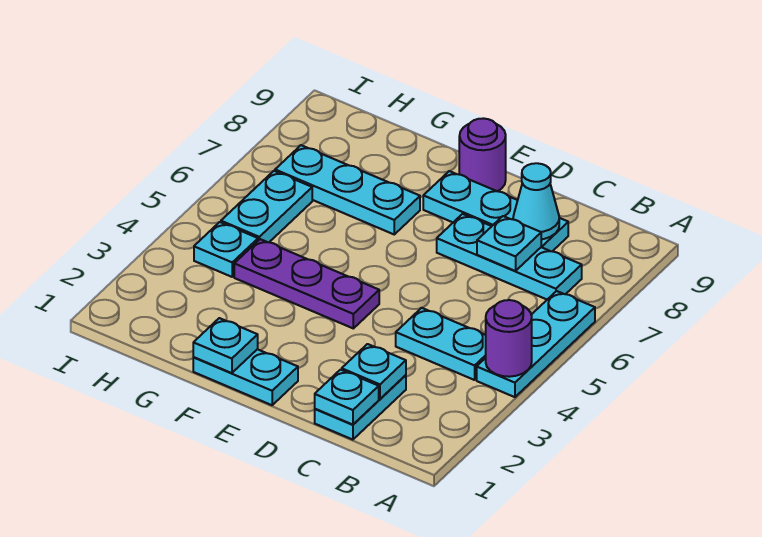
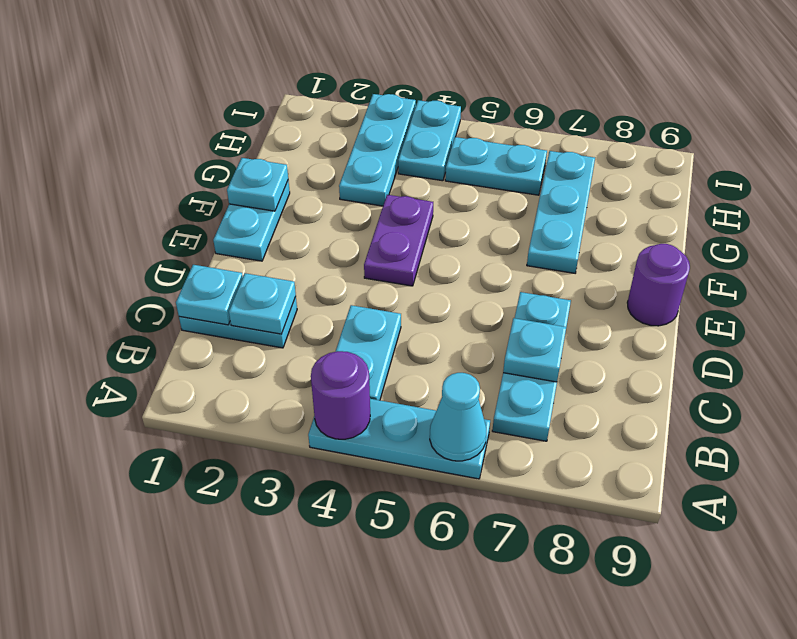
cyan 1x3 plate [423,171,568,251] -> cyan 1x3 plate moved to [339,94,416,206]
cyan 1x1 cone [513,163,559,239] -> cyan 1x1 cone moved to [430,373,486,461]
purple 1x3 plate [234,239,379,328] -> purple 1x2 plate [364,195,433,286]
cyan 1x1 plate [194,222,258,277] -> cyan 1x2 plate [398,100,461,181]

